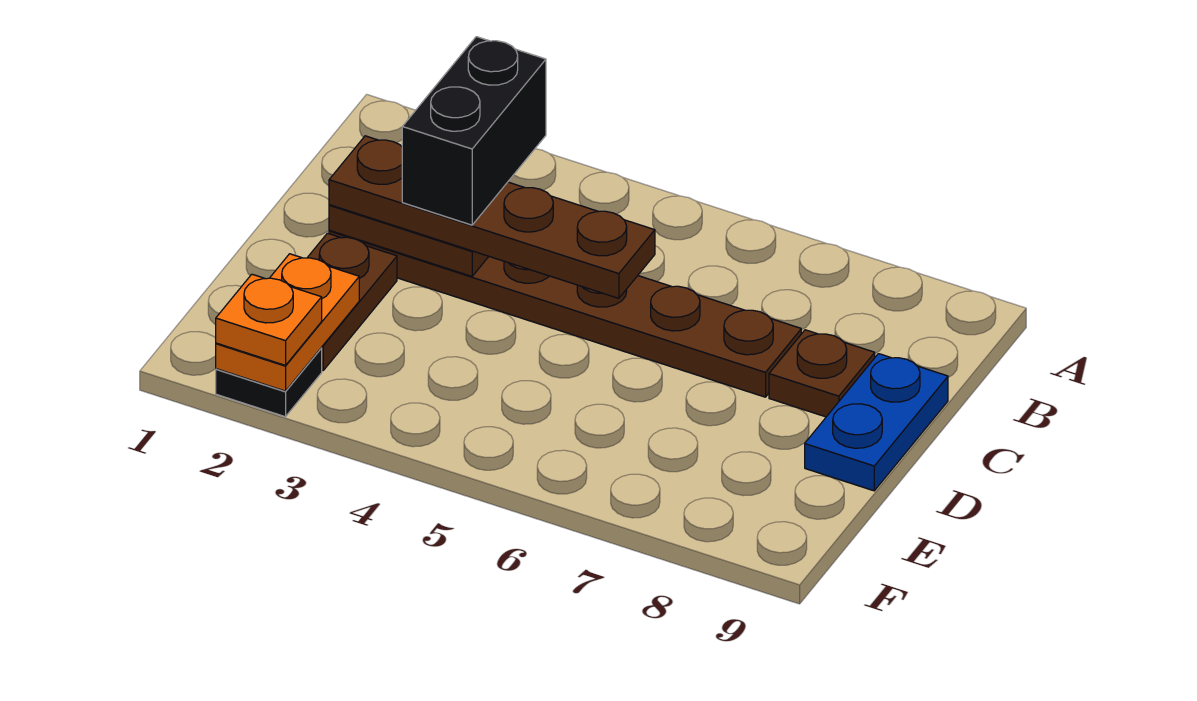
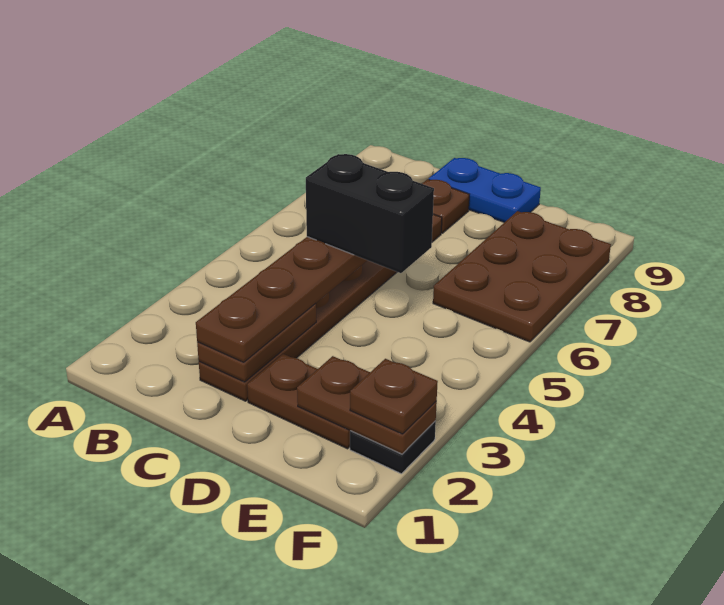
black 1x2 brick [402,37,546,225] -> black 1x2 brick moved to [306,154,434,273]
orange 1x2 plate [216,254,359,391] -> brown 1x2 plate [297,356,437,454]
none -> brown 2x3 plate [433,211,611,342]
orange 1x1 plate [216,274,322,365] -> brown 1x1 plate [350,359,438,434]

